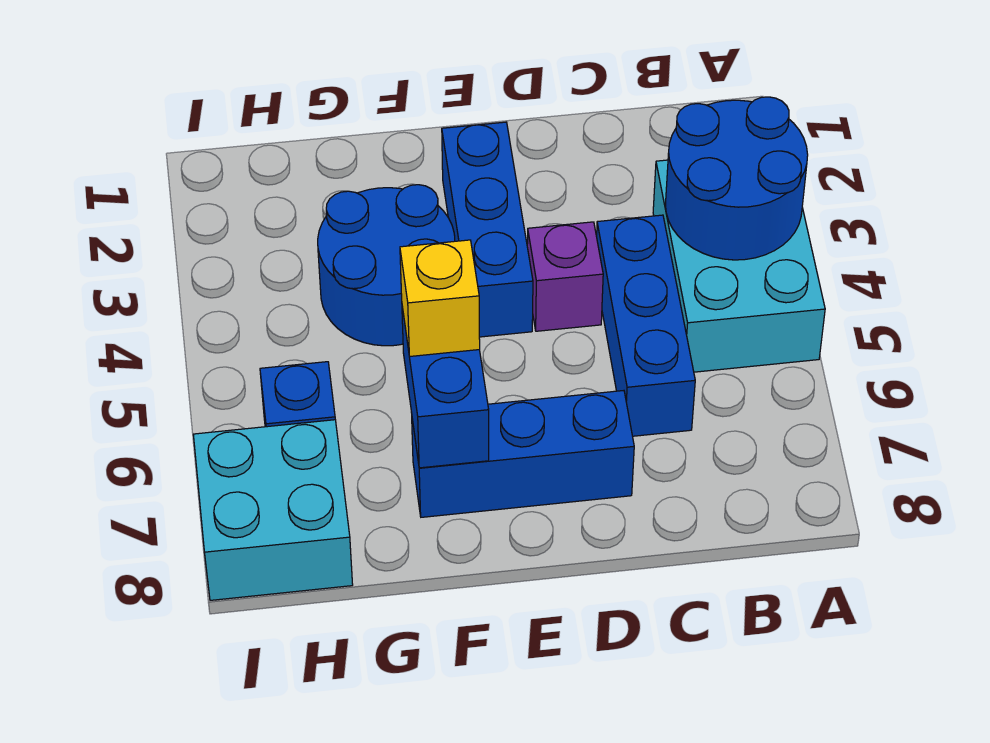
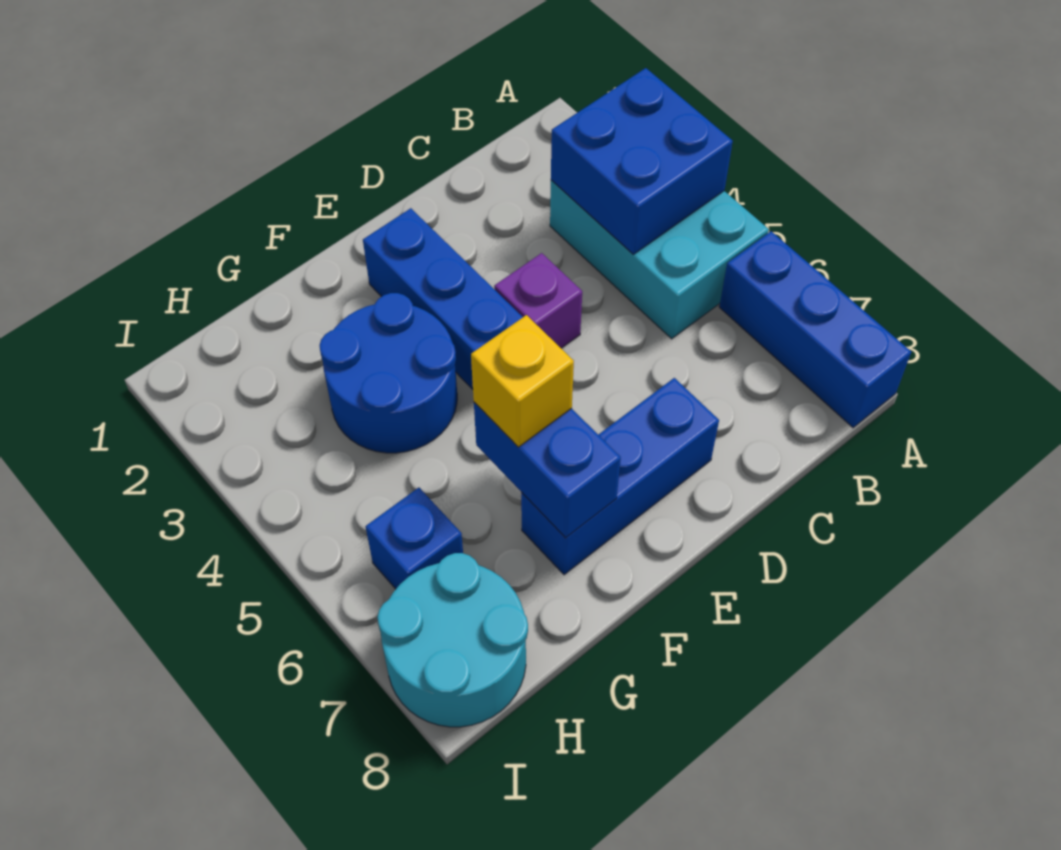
blue 2x2 round brick [665,97,808,260] -> blue 2x2 brick [551,68,733,254]
blue 1x3 brick [597,215,695,436] -> blue 1x3 brick moved to [719,231,911,428]
cyan 2x2 brick [193,420,353,600] -> cyan 2x2 round brick [378,553,528,727]

